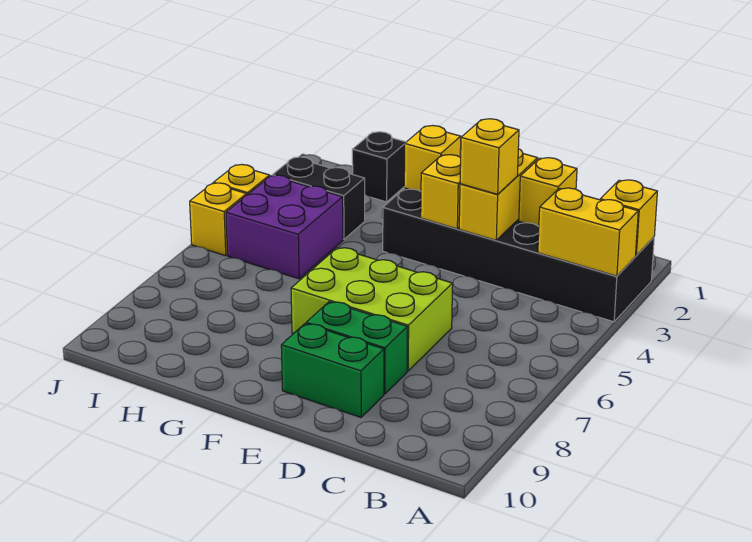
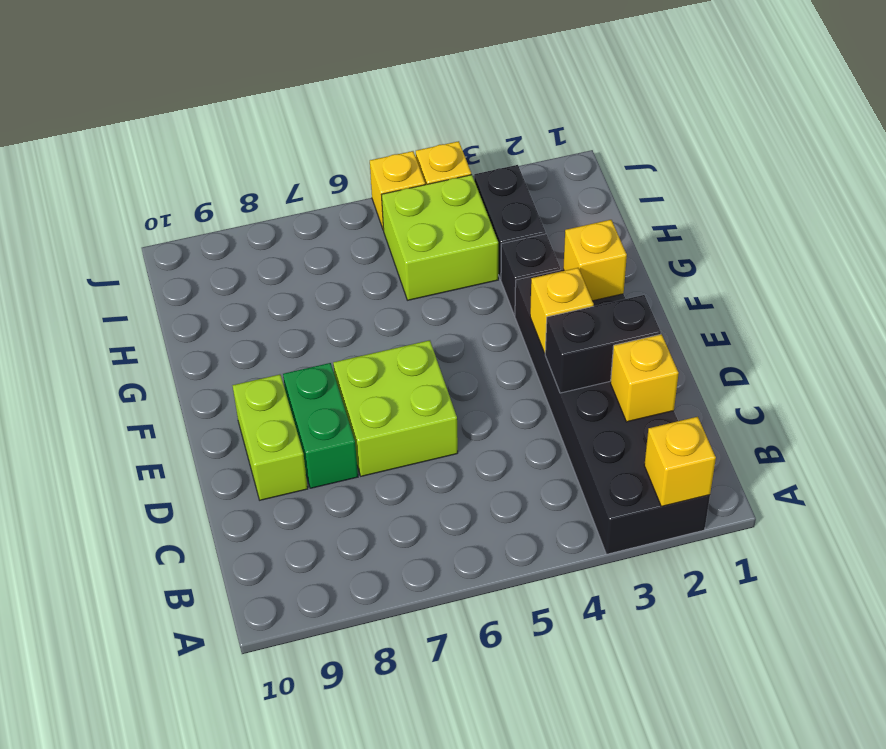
yellow 1x2 brick [538,188,638,276] -> none
yellow 1x2 brick [459,149,538,240] -> black 1x2 brick [545,295,661,393]
yellow 1x1 brick [460,119,519,194] -> none
lime 2x3 brick [291,248,453,371] -> lime 2x2 brick [333,340,458,476]
green 1x2 brick [281,324,384,417] -> lime 1x2 brick [232,374,308,500]
black 1x1 brick [352,132,406,202] -> black 1x1 brick moved to [501,234,560,315]
purple 2x2 brick [226,175,343,279] -> lime 2x2 brick [382,175,498,300]

